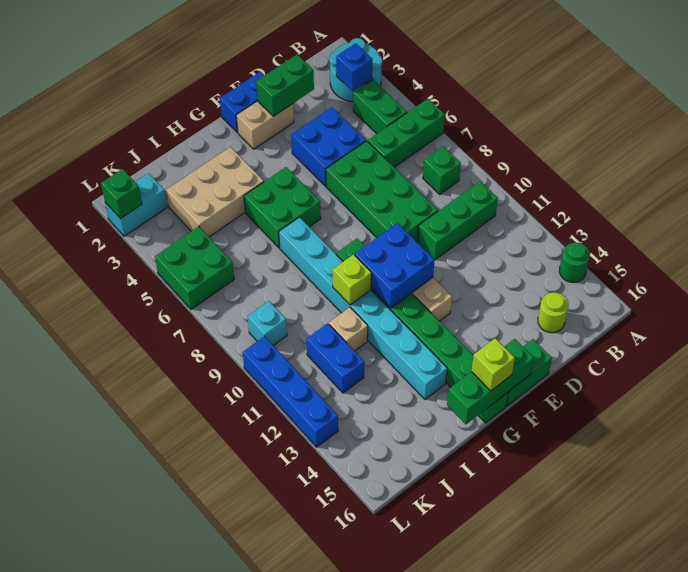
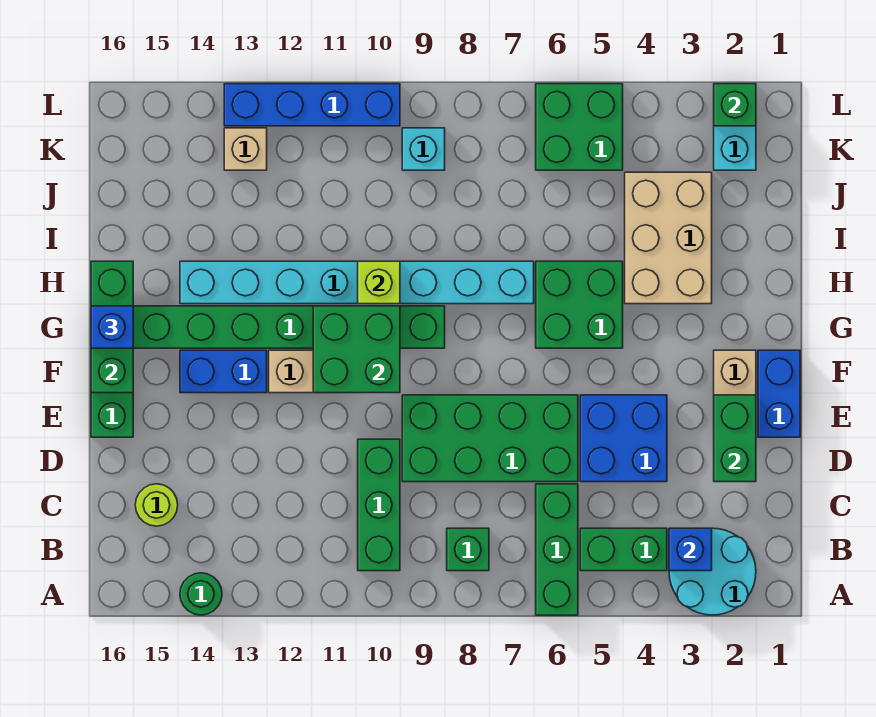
blue 2x2 brick [355,223,435,308] -> green 2x2 brick [313,306,400,393]
lime 1x1 brick [471,338,515,391] -> blue 1x1 brick [91,306,133,348]
tan 1x1 brick [329,307,368,351] -> tan 1x1 brick moved to [224,128,267,170]
blue 1x2 brick [306,323,364,393] -> blue 1x2 brick moved to [180,350,267,393]

